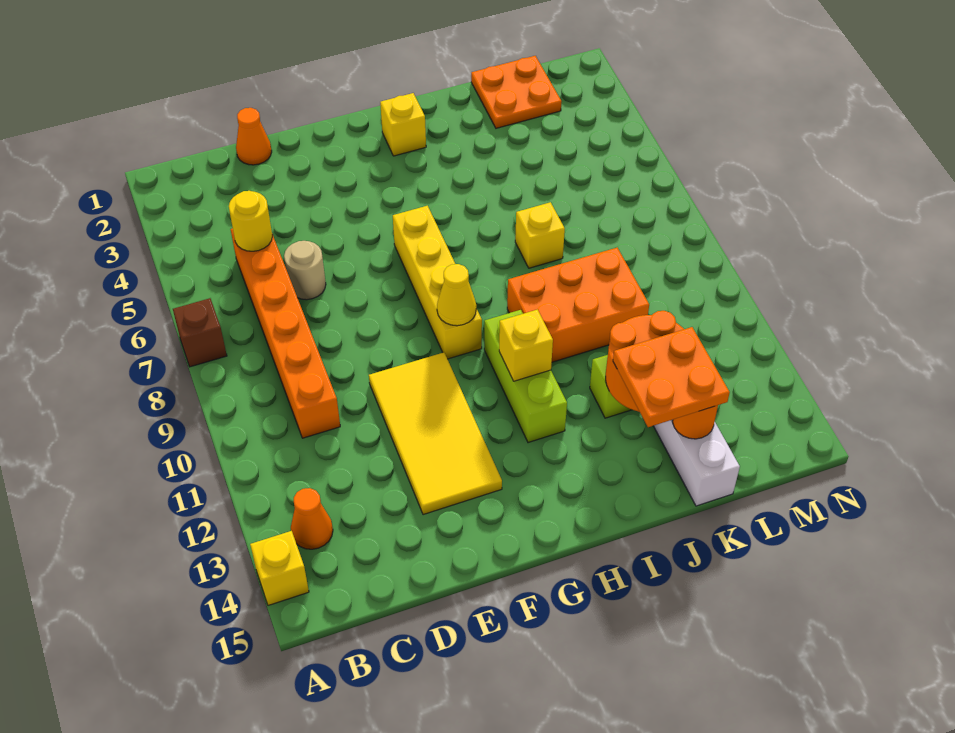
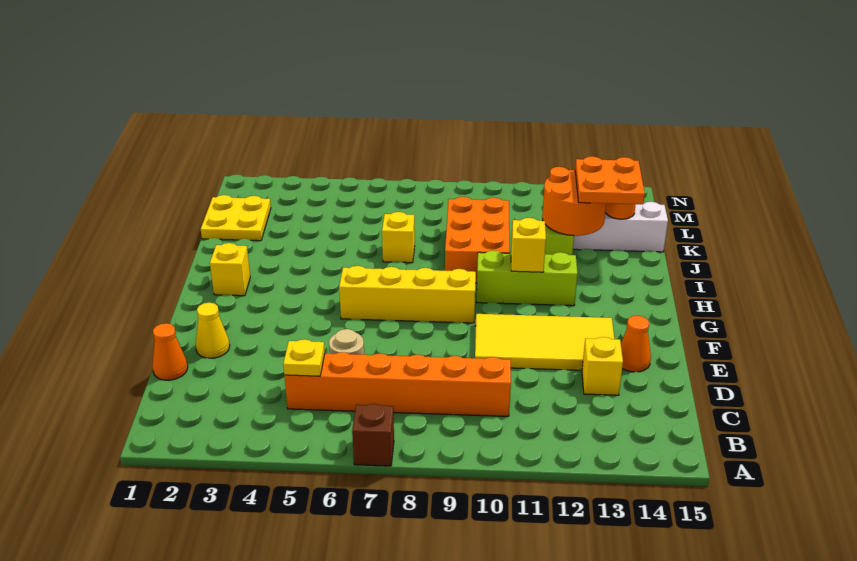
yellow 1x1 brick [250,531,309,605] -> yellow 1x1 brick moved to [582,337,623,395]
orange 1x1 cone [291,488,333,549] -> orange 1x1 cone moved to [621,316,651,372]
yellow 1x1 round brick [229,191,272,251] -> yellow 1x1 plate [283,339,325,376]
yellow 1x1 cone [437,264,476,326] -> yellow 1x1 cone moved to [196,303,230,358]
orange 2x2 plate [471,56,562,128] -> yellow 2x2 plate [201,195,271,241]

